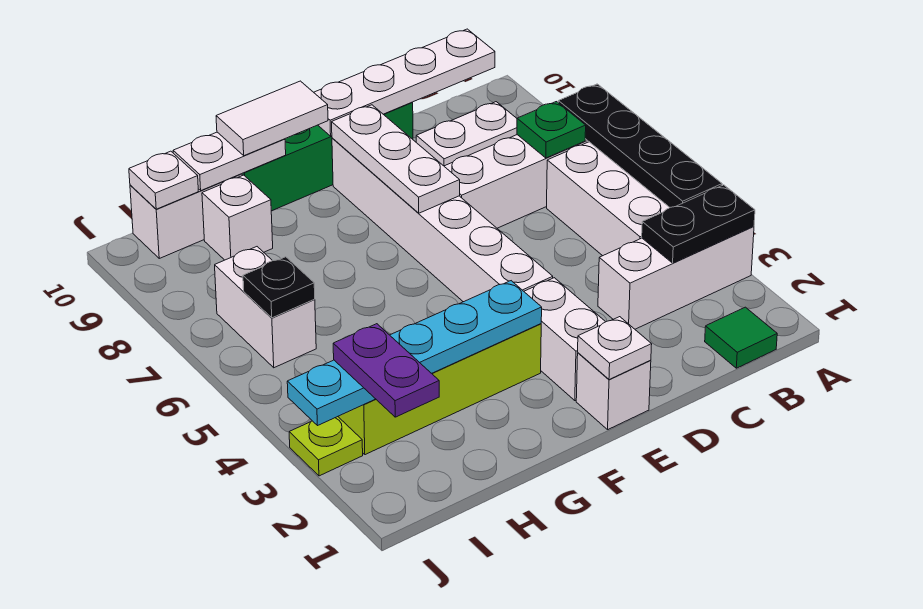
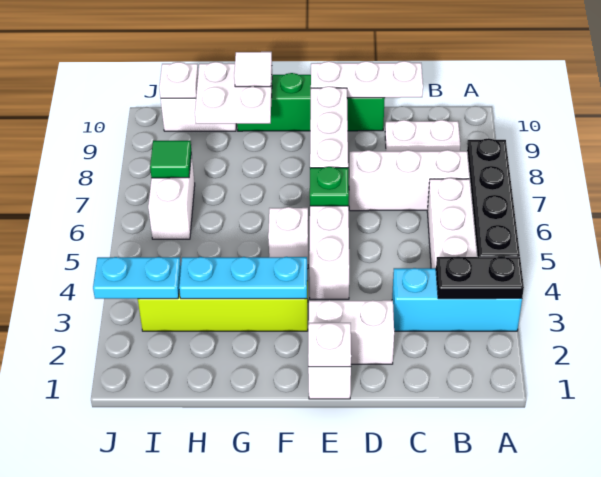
white 1x3 brick [598,226,754,329] -> cyan 1x3 brick [392,268,522,331]
green 1x1 tile [705,307,777,368] -> green 1x1 tile moved to [150,141,191,178]
green 1x1 plate [517,102,586,158] -> green 1x1 plate moved to [310,167,349,206]
white 1x4 plate [314,29,495,136] -> white 1x3 plate [311,61,423,98]
white 1x2 brick [524,278,605,401] -> white 1x2 brick turned to [309,300,394,364]
white 1x2 tile [216,81,328,156] -> white 1x1 tile [234,52,272,87]
white 1x2 plate [173,132,286,190] -> white 2x2 plate [195,62,272,124]
white 1x1 brick [202,175,273,260] -> white 1x1 brick moved to [268,207,308,269]
purple 1x2 plate [333,324,439,417] -> none
black 1x1 plate [243,257,315,318] -> none
lime 1x1 plate [289,417,363,476] -> none

